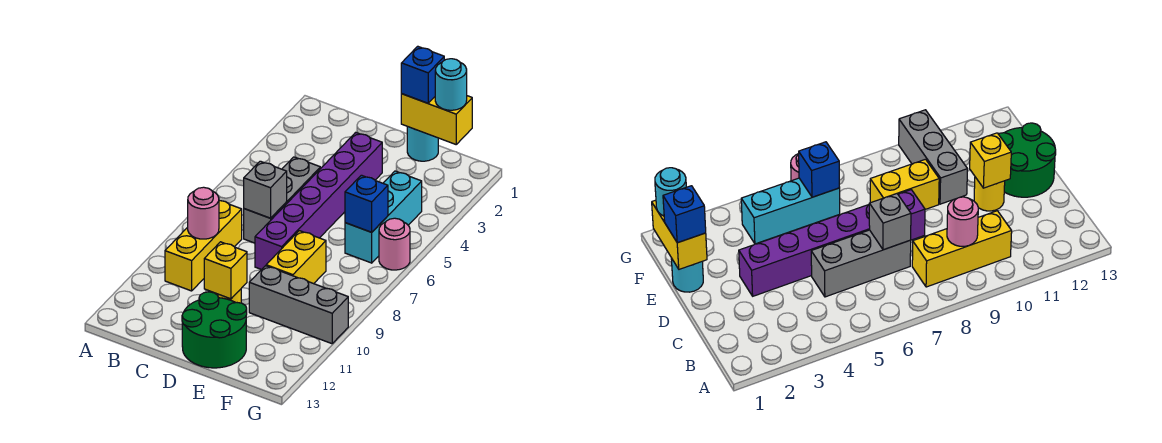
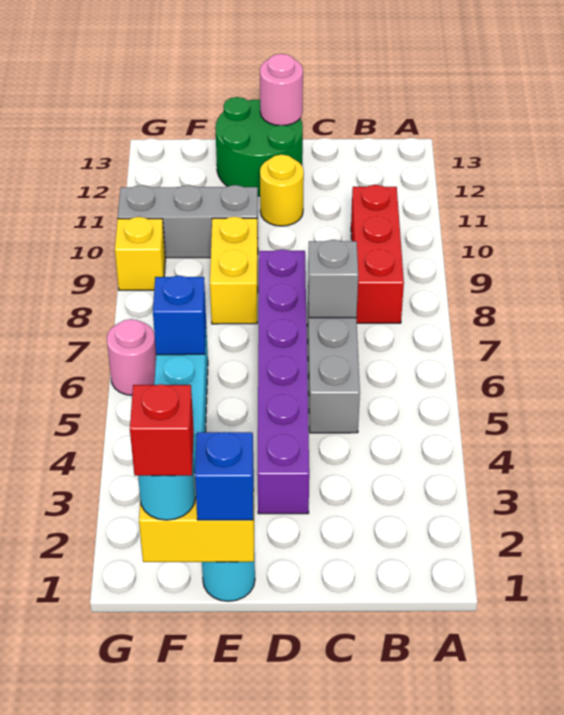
yellow 1x3 brick [165,201,242,291] -> red 1x3 brick [351,185,404,323]
pink 1x1 round brick [188,187,219,239] -> pink 1x1 round brick moved to [260,54,303,126]
yellow 1x1 brick [204,242,247,299] -> yellow 1x1 brick moved to [115,217,165,290]
none -> red 1x1 brick [130,384,194,476]

